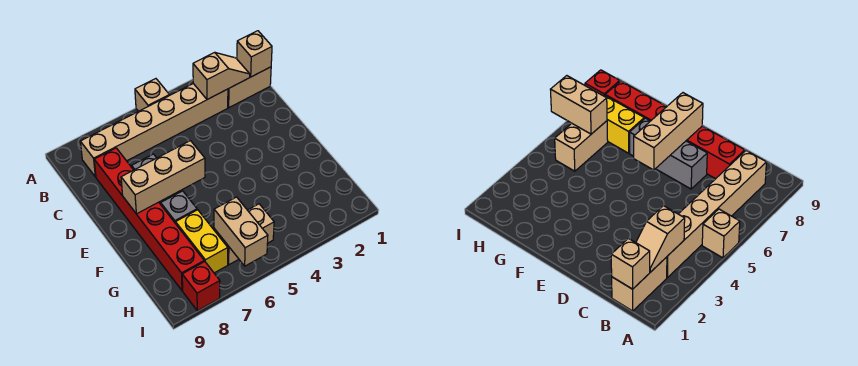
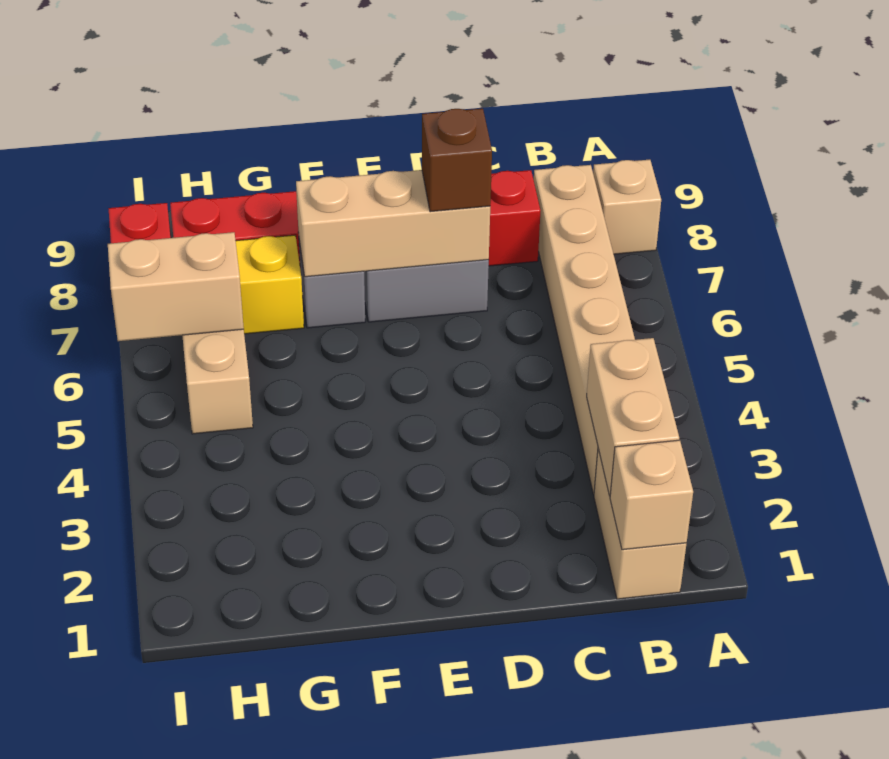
tan 1x1 brick [135,79,169,111] -> tan 1x1 brick moved to [593,160,661,254]
tan 1x2 slope [193,52,250,99] -> tan 1x2 brick [587,338,679,496]
none -> brown 1x1 brick [422,108,492,212]
tan 1x3 brick [121,141,205,214] -> tan 1x3 brick turned to [296,170,490,277]

